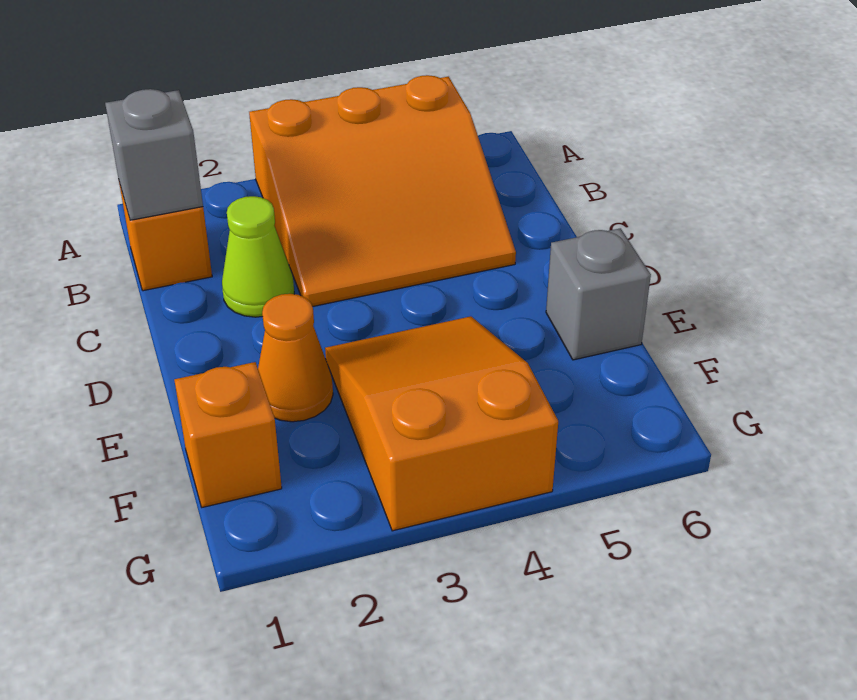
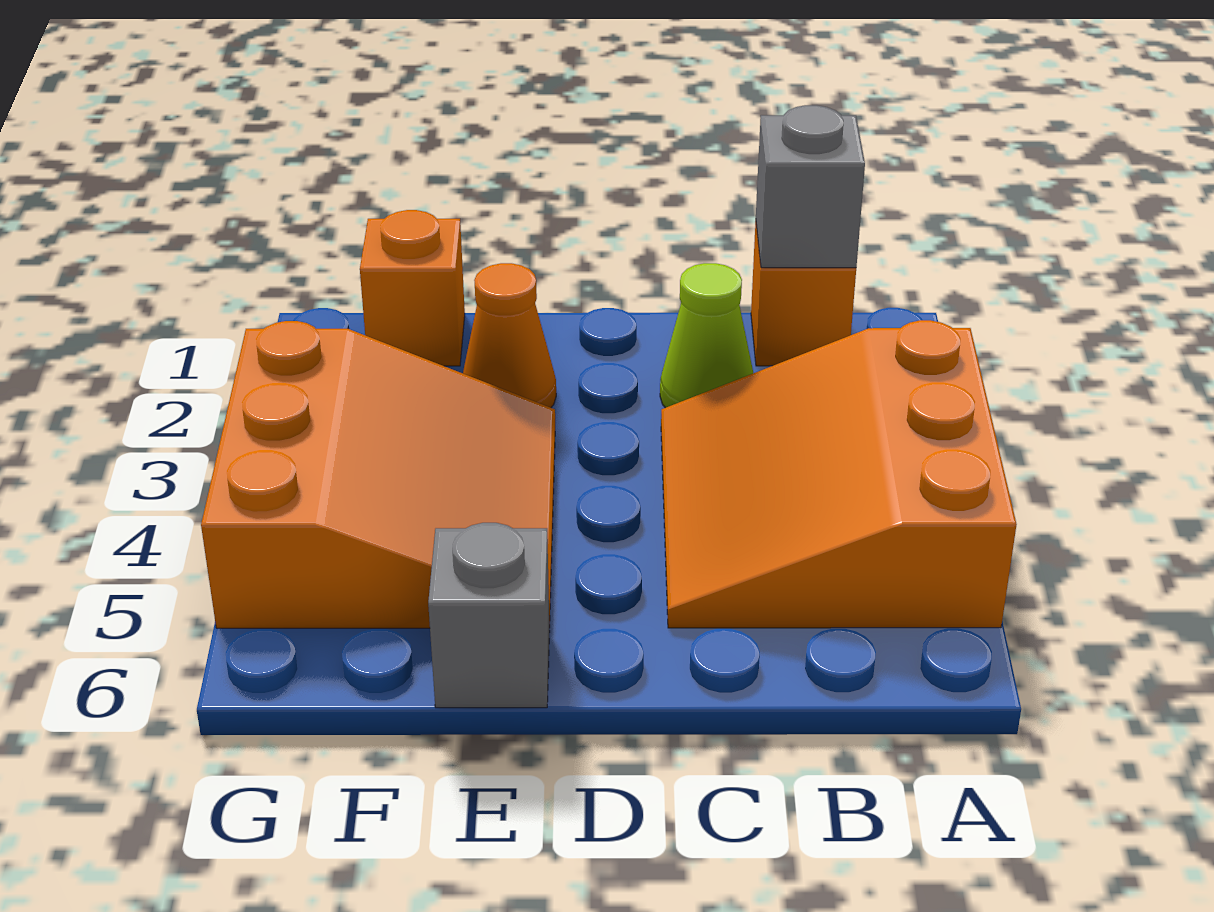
orange 2x3 slope [325,316,558,531] -> orange 3x3 slope [201,321,555,628]

